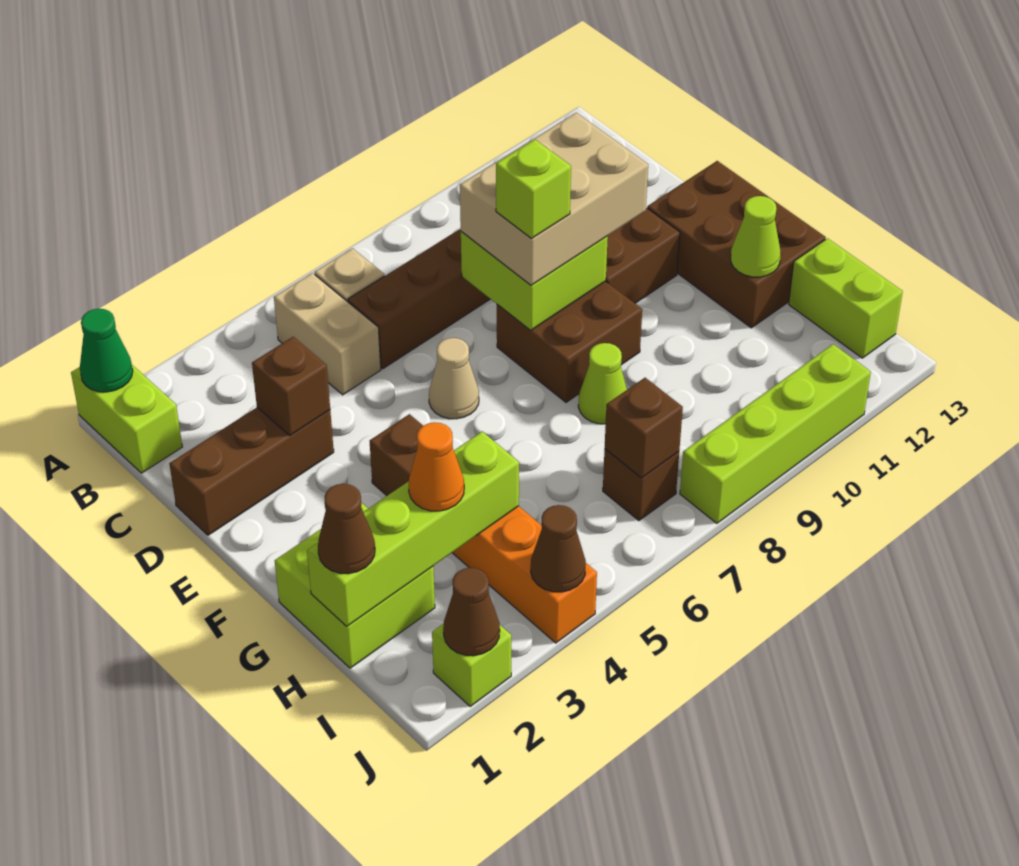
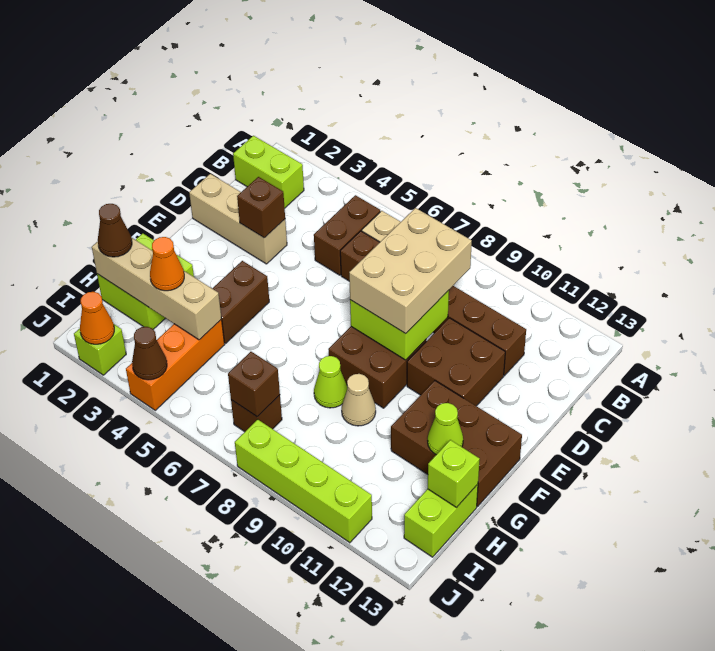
lime 1x2 brick [71,365,182,473] -> lime 1x2 brick turned to [233,136,304,208]
green 1x1 cone [80,309,133,392] -> none
tan 1x2 brick [274,273,381,395] -> brown 1x2 brick [314,195,380,275]
brown 1x3 brick [169,407,334,535] -> tan 1x3 brick [189,174,287,264]
tan 2x3 brick [460,113,648,285] -> tan 2x3 brick turned to [349,208,472,334]
tan 1x1 cone [429,338,479,419] -> tan 1x1 cone moved to [342,374,376,426]
lime 1x1 brick [496,140,571,238] -> lime 1x1 brick moved to [428,440,480,508]
brown 2x3 brick [647,161,826,328] -> brown 2x3 brick turned to [391,381,522,507]
lime 1x4 brick [307,432,519,626] -> tan 1x4 brick [92,237,221,340]
brown 1x1 cone [443,568,500,656] -> orange 1x1 cone [80,292,114,344]

